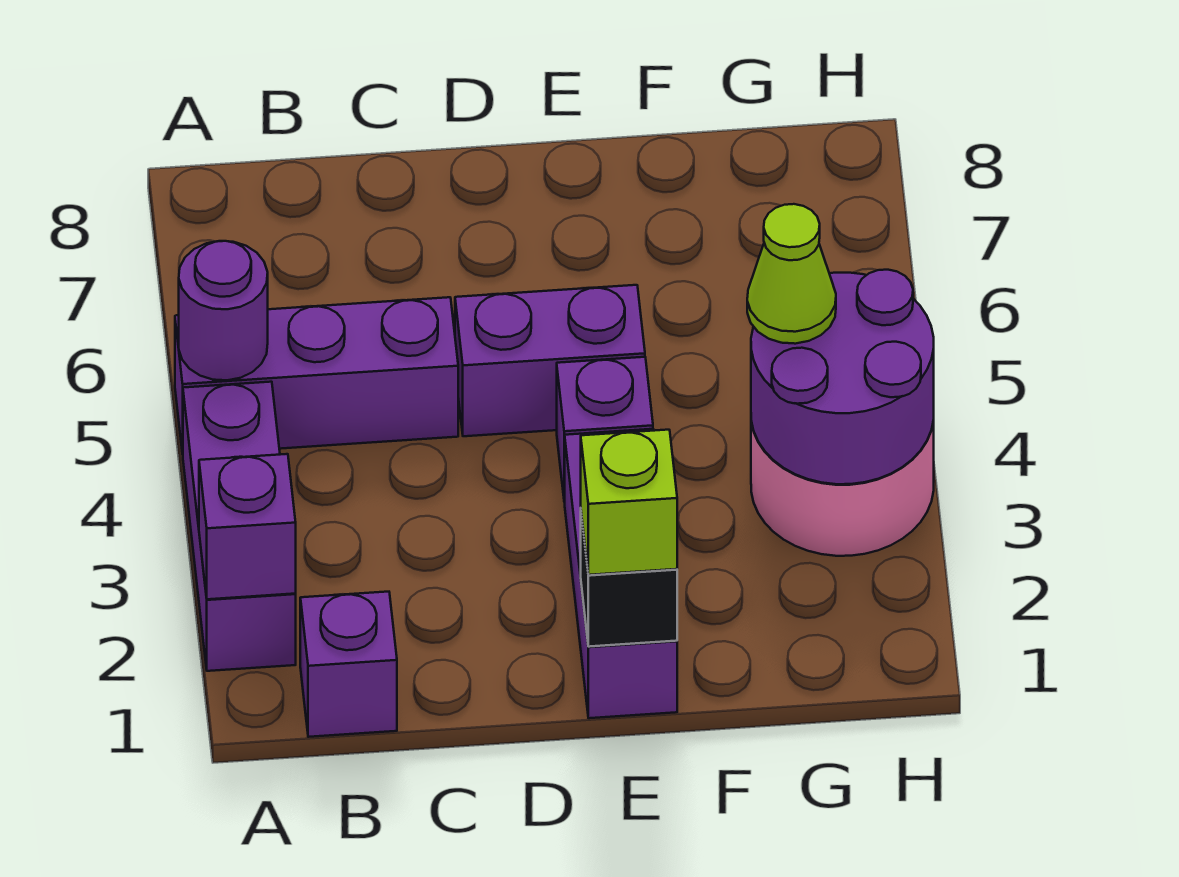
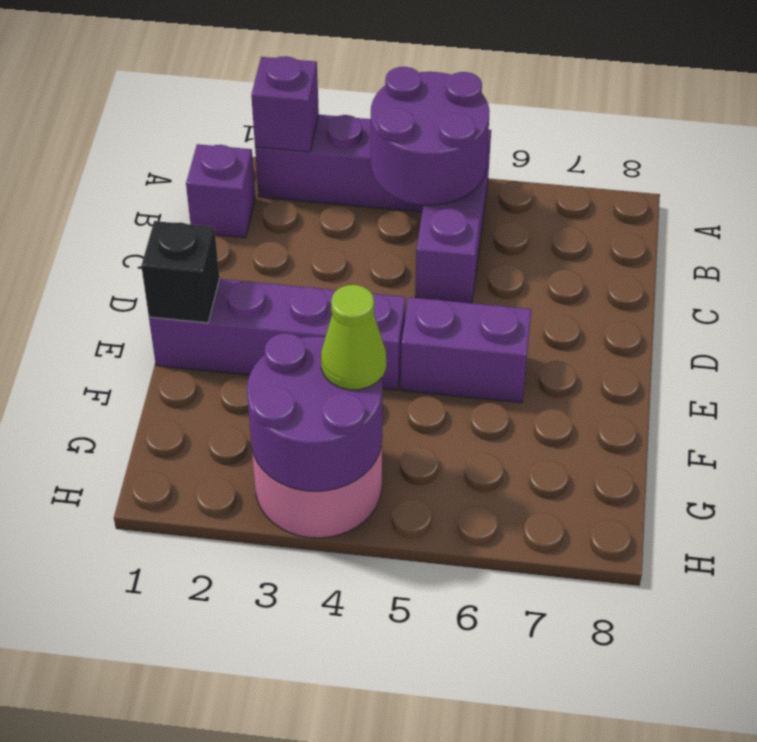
purple 1x1 round brick [179,241,268,380] -> purple 2x2 round brick [371,67,490,205]
purple 1x2 brick [455,285,645,436] -> purple 1x2 brick turned to [401,297,531,403]
lime 1x1 brick [581,430,677,575] -> none

